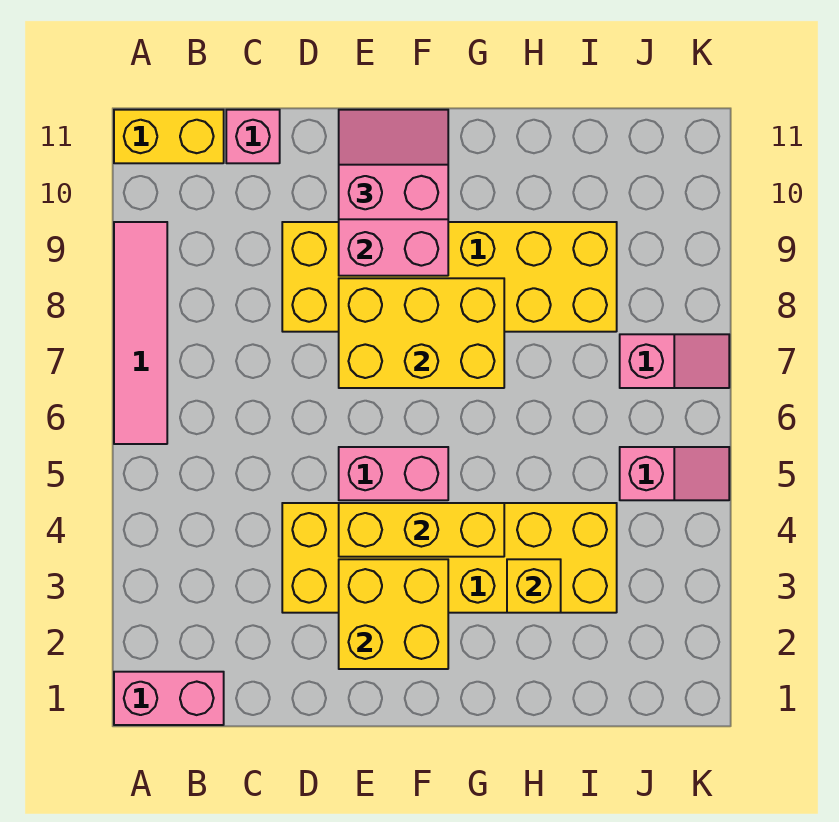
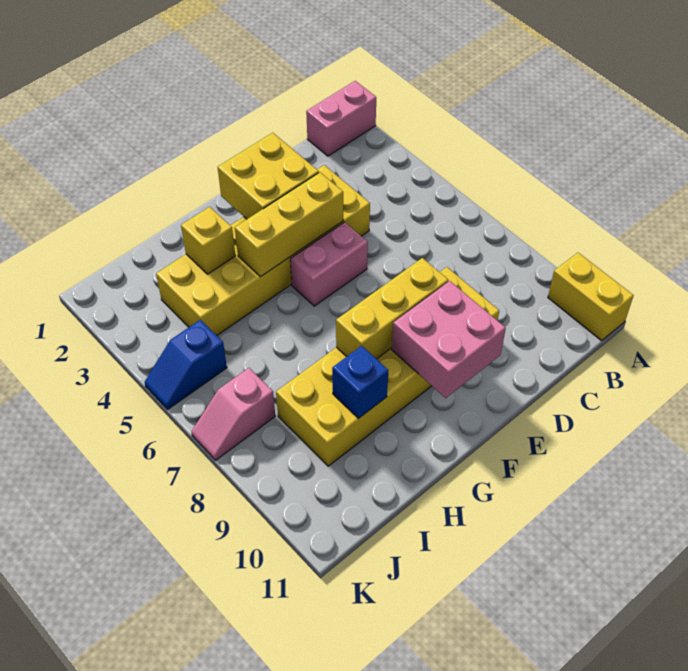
pink 1x4 tile [114,222,167,444] -> none
yellow 1x2 brick [114,110,224,163] -> yellow 1x2 brick turned to [548,253,634,341]
pink 1x1 brick [226,110,280,163] -> none
yellow 2x3 brick [339,278,504,388] -> yellow 1x3 brick [336,258,448,359]
pink 2x2 slope [339,110,448,219] -> none
none -> blue 1x1 brick [332,346,388,419]
pink 1x2 slope [620,447,729,500] -> blue 1x2 slope [145,320,227,410]

